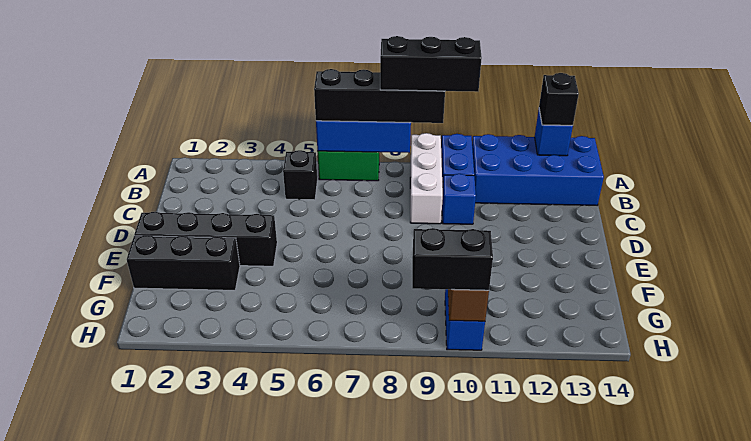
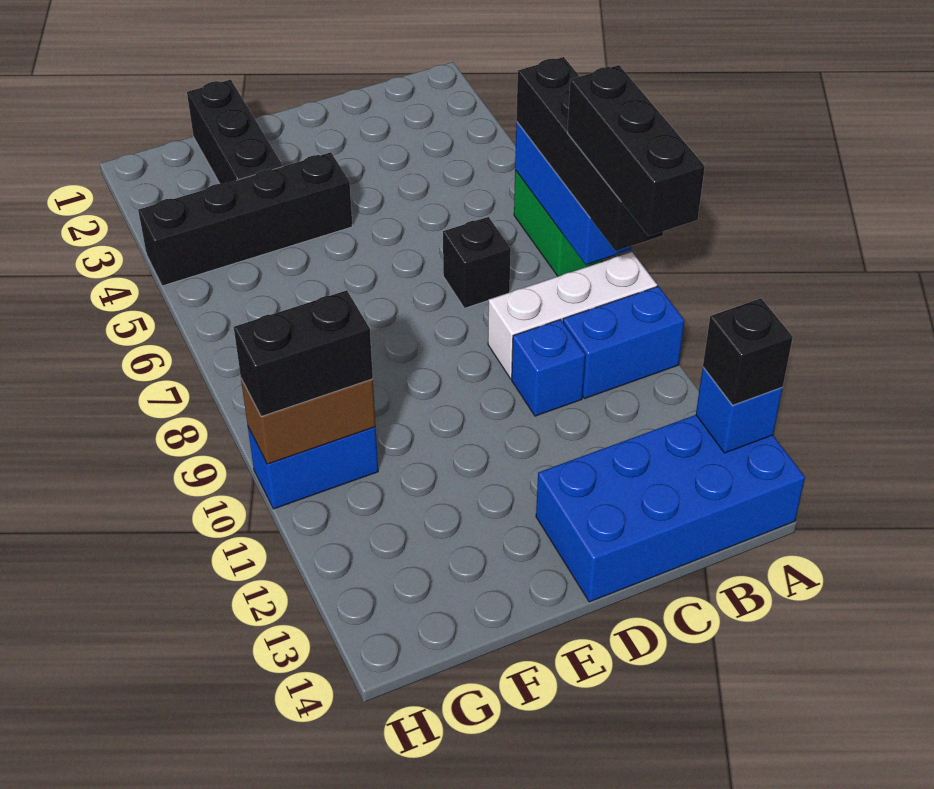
blue 2x4 brick [472,134,604,205] -> blue 2x4 brick turned to [536,415,805,602]
black 1x1 brick [283,150,317,200] -> black 1x1 brick moved to [443,217,511,308]
black 1x4 brick [134,212,277,266] -> black 1x4 brick turned to [138,152,353,286]
black 1x2 brick [412,228,493,290] -> black 1x2 brick turned to [234,290,373,417]

